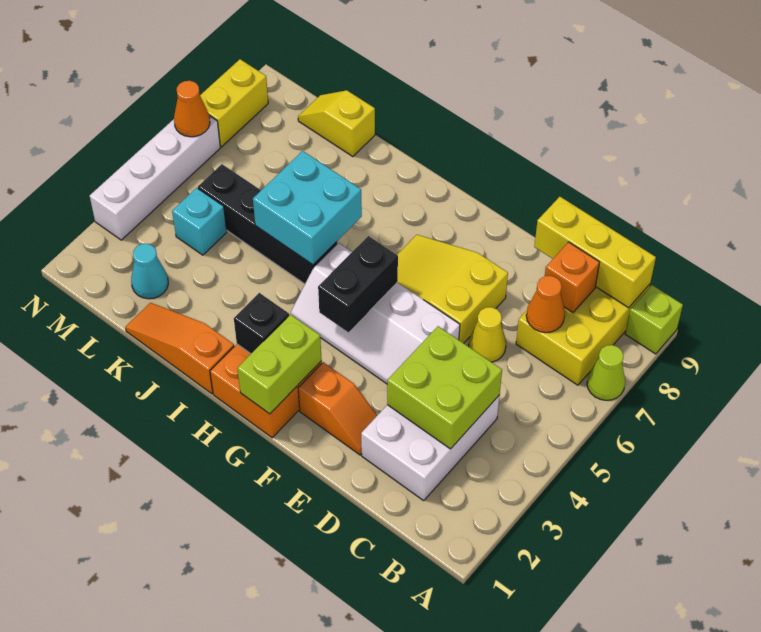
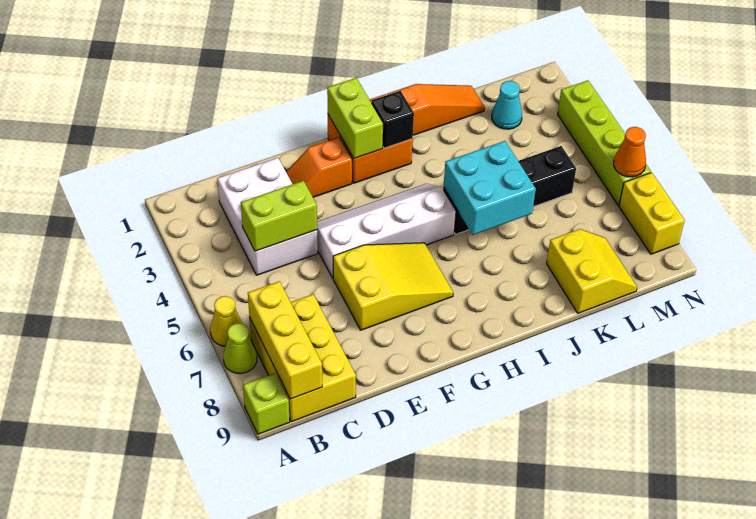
yellow 1x3 brick [534,197,656,308] -> yellow 1x3 brick turned to [248,281,322,399]
lime 2x2 brick [387,326,502,449] -> lime 1x2 brick [241,181,317,251]
orange 1x1 cone [526,276,565,333] -> none
orange 1x1 brick [545,242,600,313] -> none
yellow 1x1 cone [469,307,506,362] -> yellow 1x1 cone moved to [210,296,243,346]
black 1x2 brick [318,236,398,332] -> none
yellow 1x2 slope [298,90,375,157] -> yellow 2x2 slope [547,229,637,313]
cyan 1x1 brick [172,188,227,255] -> none
white 1x4 brick [90,116,220,240] -> lime 1x4 brick [557,80,651,205]

